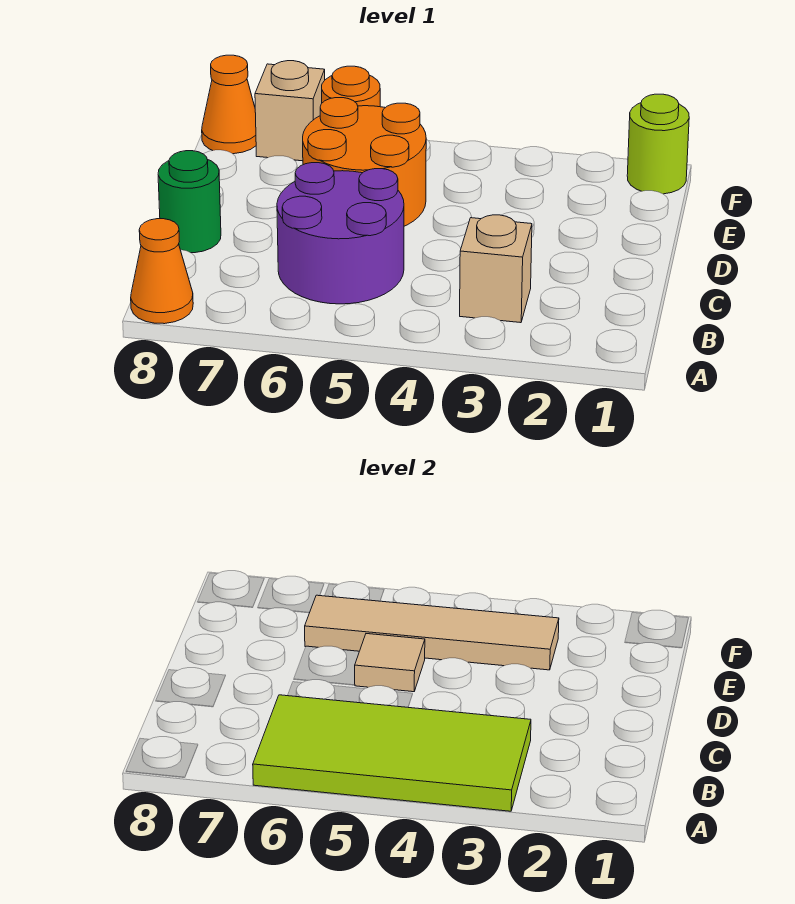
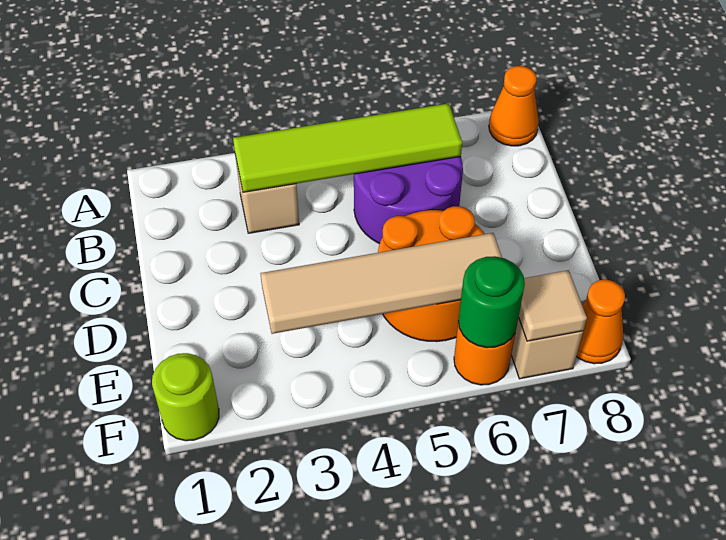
lime 2x4 tile [253,695,531,811] -> lime 1x4 tile [233,103,462,192]
green 1x1 round brick [158,151,221,253] -> green 1x1 round brick moved to [458,256,525,348]
tan 1x1 tile [355,634,425,692] -> tan 1x1 tile moved to [519,270,587,341]

